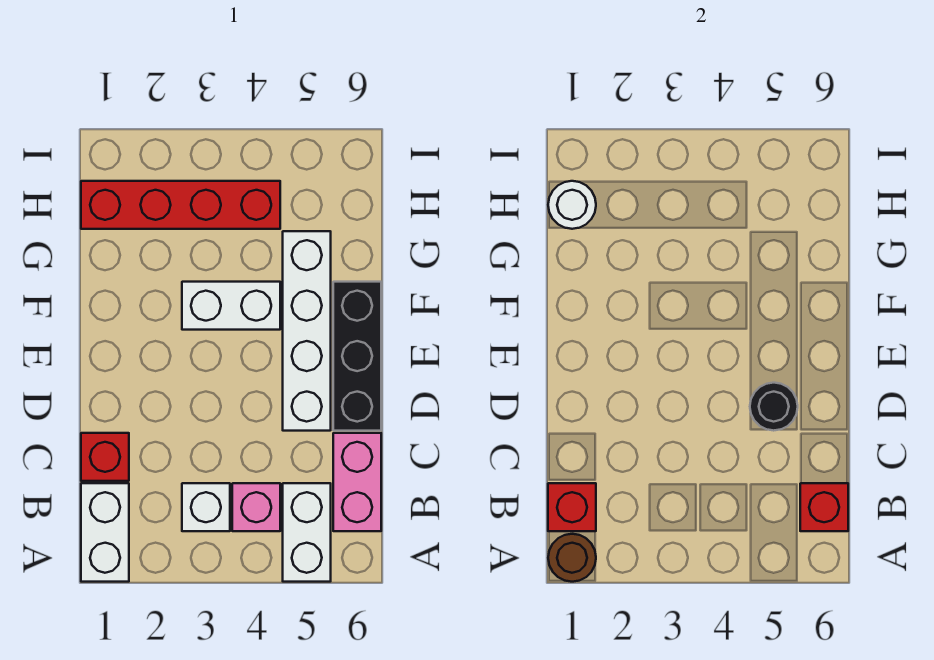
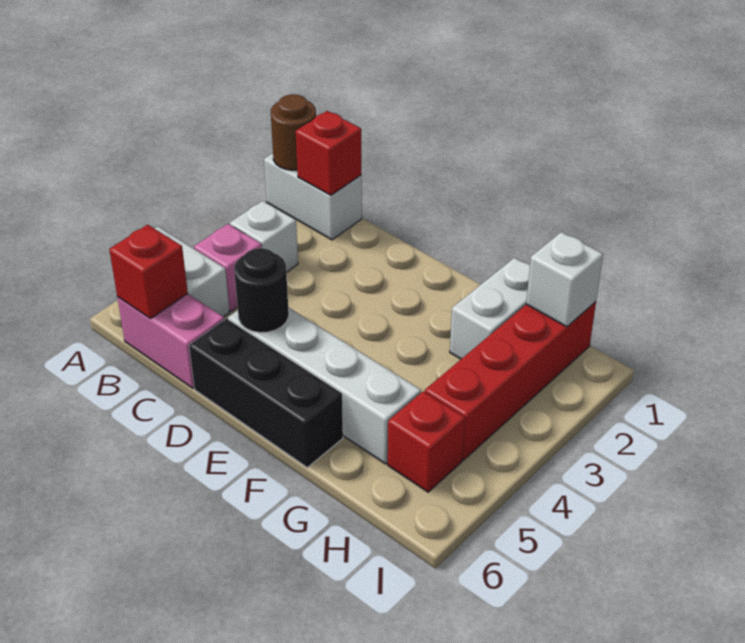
red 1x1 brick [81,433,129,481] -> red 1x1 brick moved to [388,391,465,492]
white 1x2 brick [182,282,280,330] -> white 1x2 brick moved to [450,258,530,359]
white 1x1 round brick [548,181,596,229] -> white 1x1 brick [526,232,603,327]

